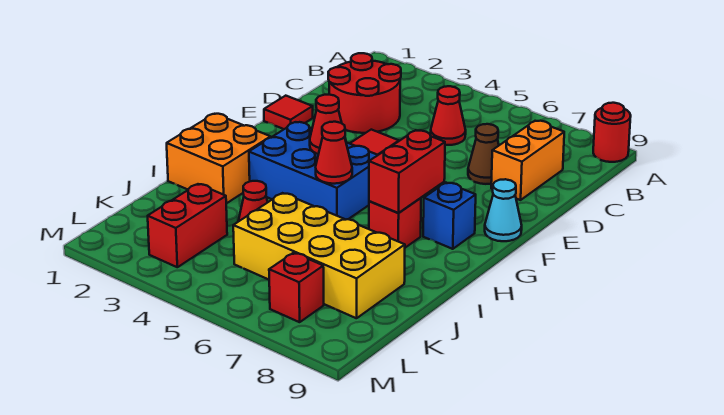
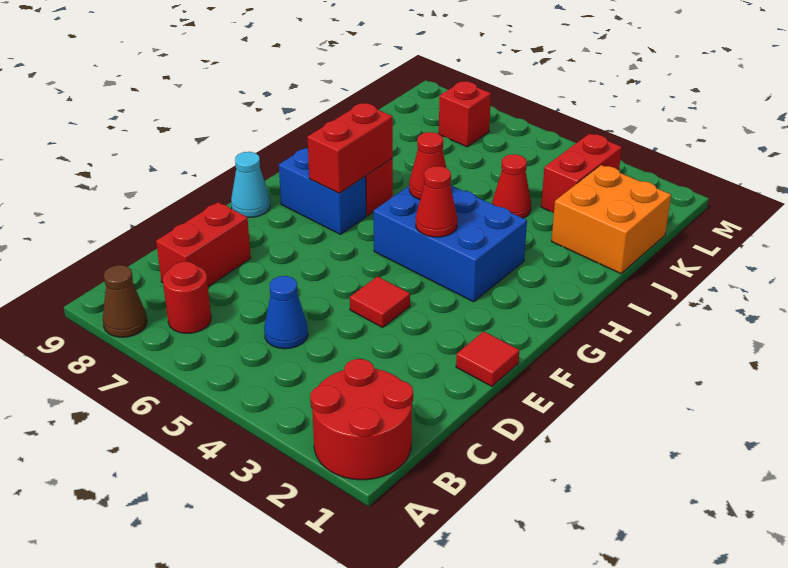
red 1x1 round brick [593,103,631,162] -> red 1x1 round brick moved to [163,262,211,333]
red 2x2 round brick [328,53,401,133] -> red 2x2 round brick moved to [310,359,413,480]
red 1x1 cone [431,86,466,145] -> blue 1x1 cone [264,276,308,349]
orange 1x2 brick [491,121,564,200] -> red 1x2 brick [156,202,251,287]
brown 1x1 cone [468,124,499,184] -> brown 1x1 cone moved to [103,265,147,337]
blue 1x1 brick [423,183,476,249] -> blue 1x2 brick [279,148,366,234]
orange 2x2 brick [167,114,271,204] -> orange 2x2 brick moved to [552,165,671,274]
yellow 2x4 brick [233,193,405,318] -> none

